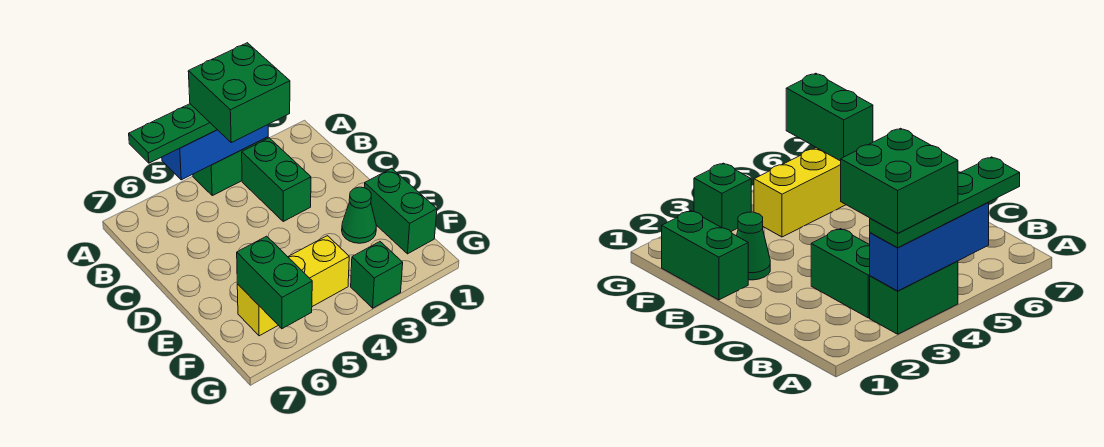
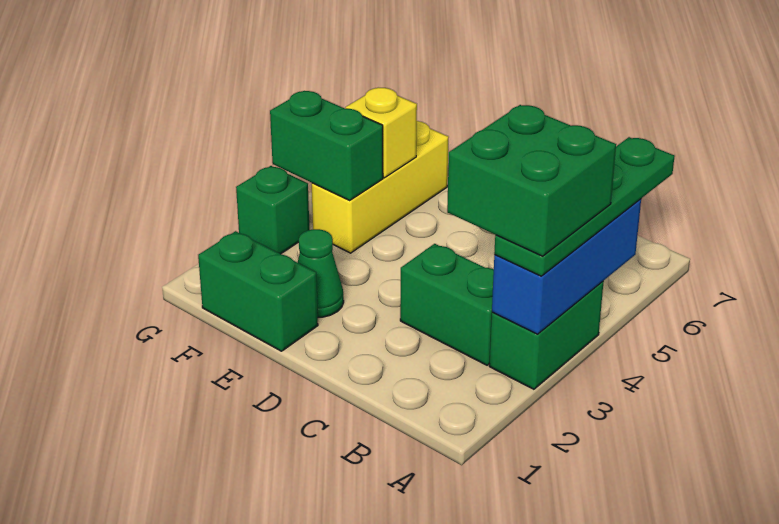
none -> yellow 1x1 brick [345,88,417,178]
green 1x2 brick [237,236,312,329] -> green 1x2 brick moved to [270,91,383,200]

